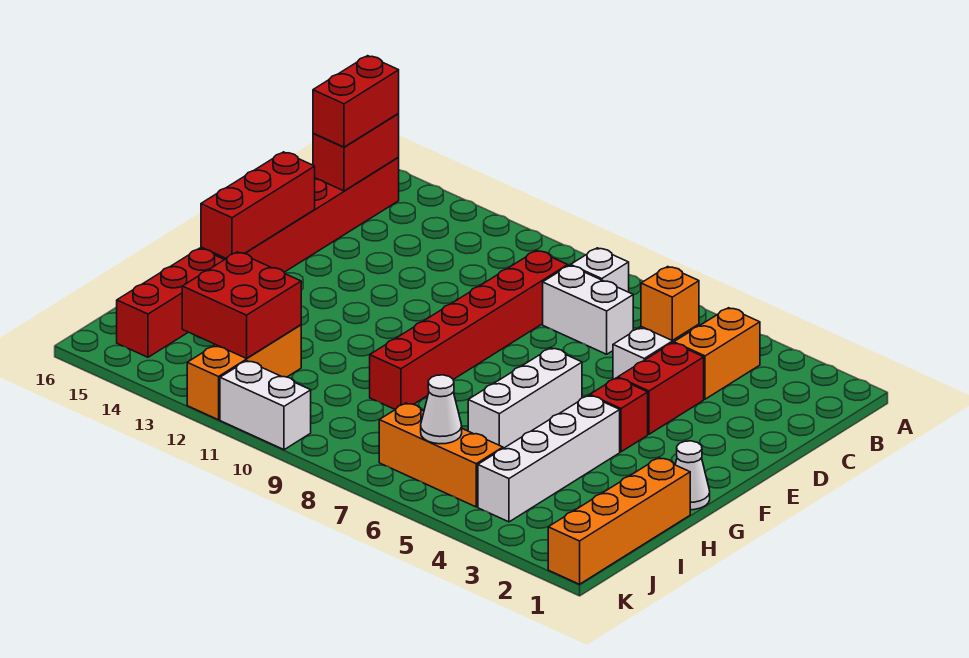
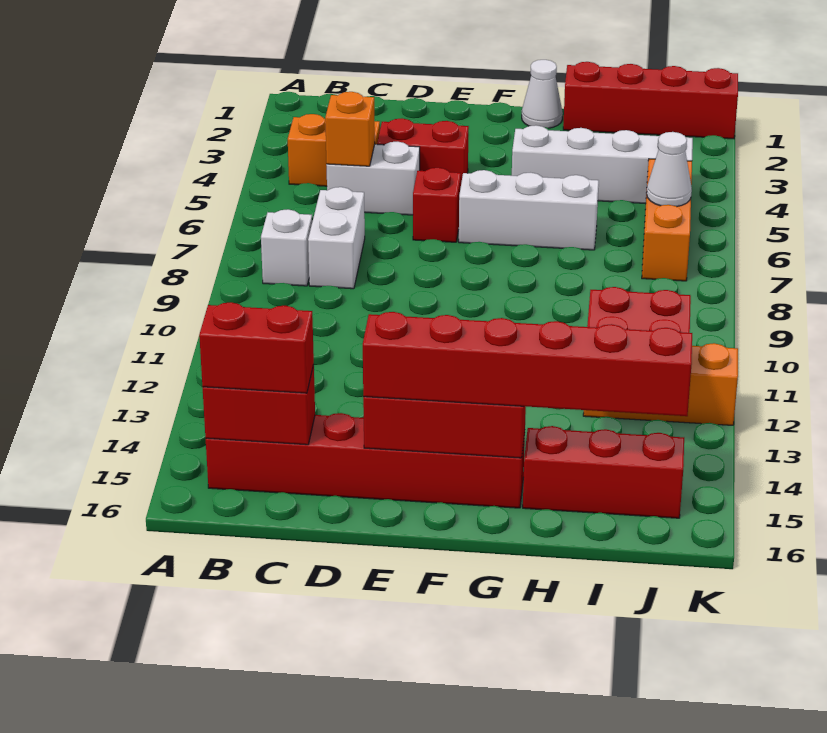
red 1x6 brick [370,251,568,410] -> red 1x6 brick moved to [363,312,692,416]
red 1x1 brick [590,378,648,452] -> red 1x1 brick moved to [413,168,461,242]
orange 1x4 brick [548,458,690,584] -> red 1x4 brick [563,62,738,139]
white 1x2 brick [220,361,311,450] -> none

